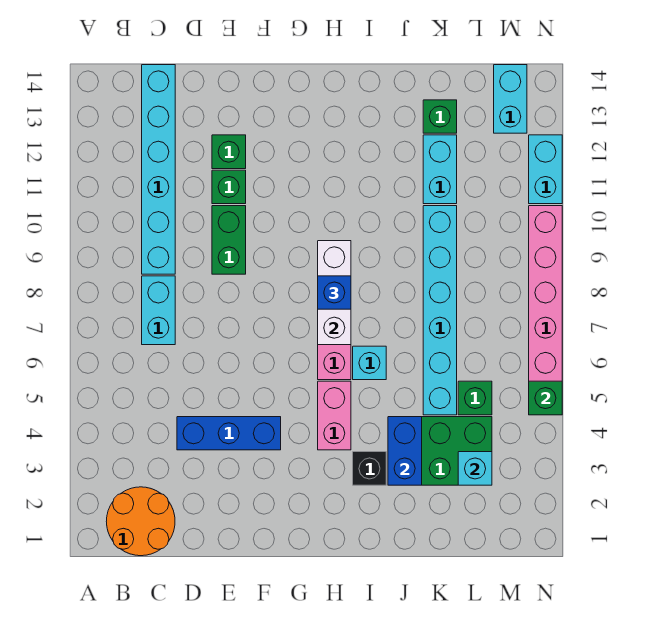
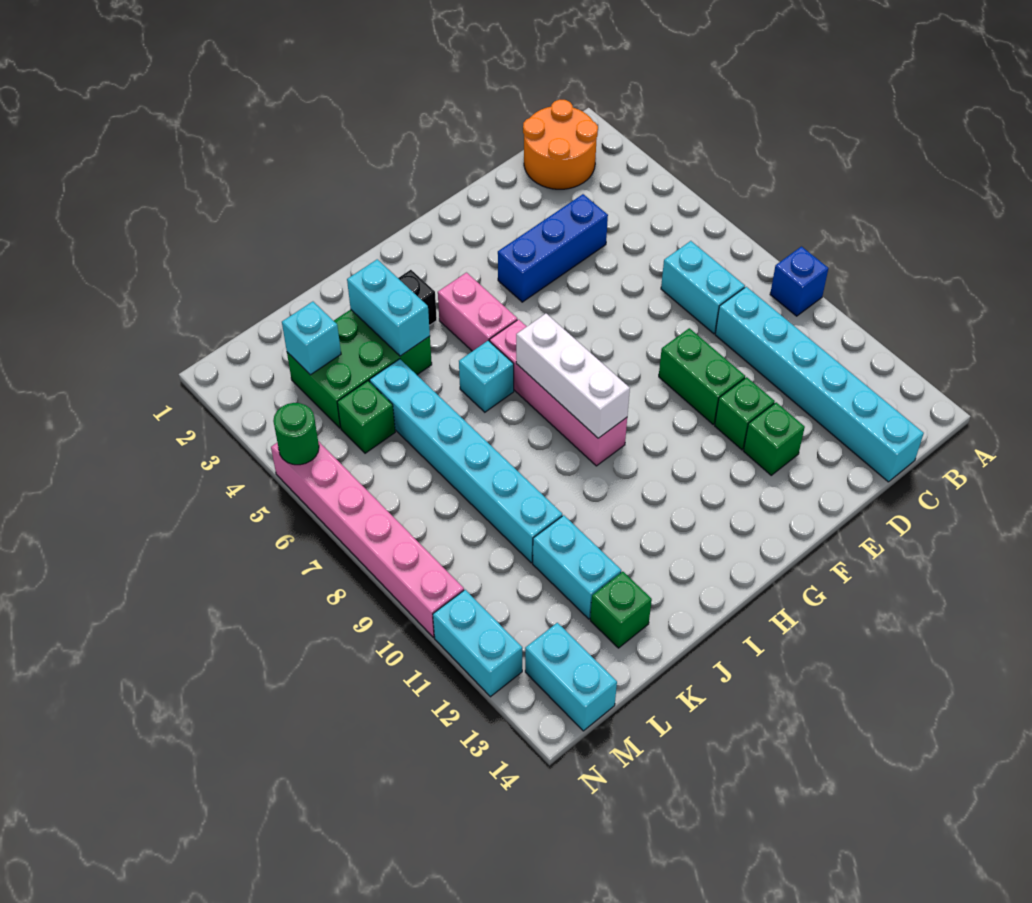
blue 1x1 brick [318,276,351,309] -> blue 1x1 brick moved to [770,247,829,316]
blue 1x2 brick [388,417,422,485] -> cyan 1x2 brick [347,259,430,356]
green 1x1 brick [529,381,562,415] -> green 1x1 round brick [273,403,319,465]

